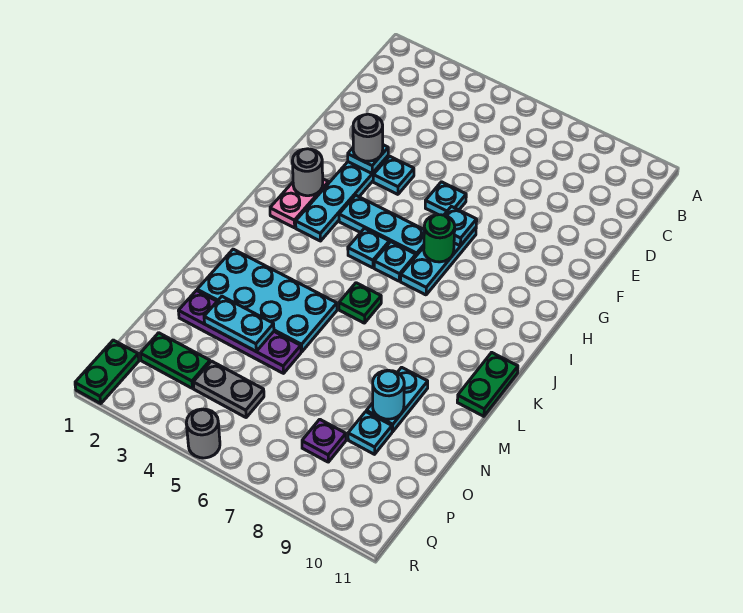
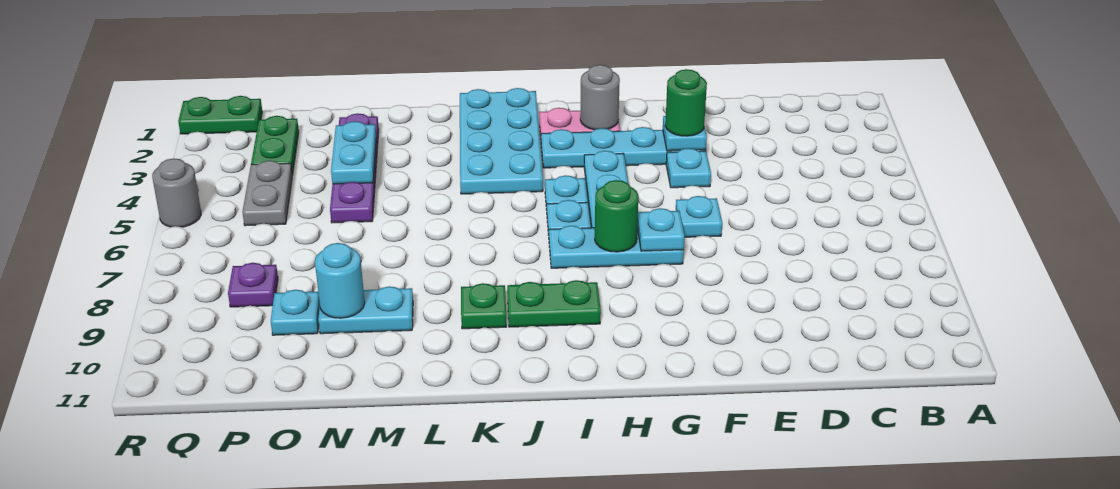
grey 1x1 round brick [353,114,383,161] -> green 1x1 round brick [665,69,707,136]
green 1x1 plate [339,283,381,323] -> green 1x1 plate moved to [461,283,507,329]
green 1x2 plate [457,352,518,416] -> green 1x2 plate moved to [507,280,601,327]
cyan 2x4 plate [197,249,337,352] -> cyan 2x4 plate moved to [460,88,543,194]

